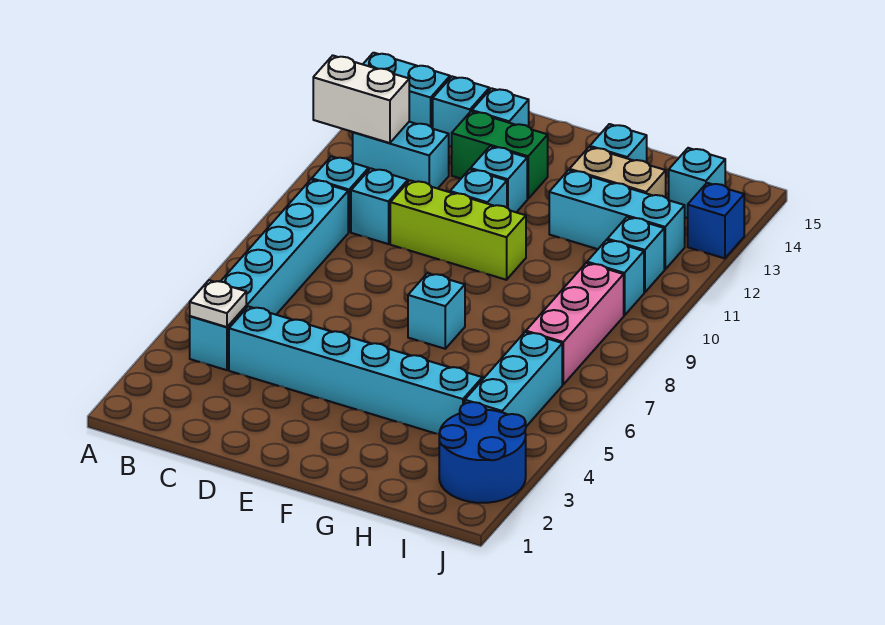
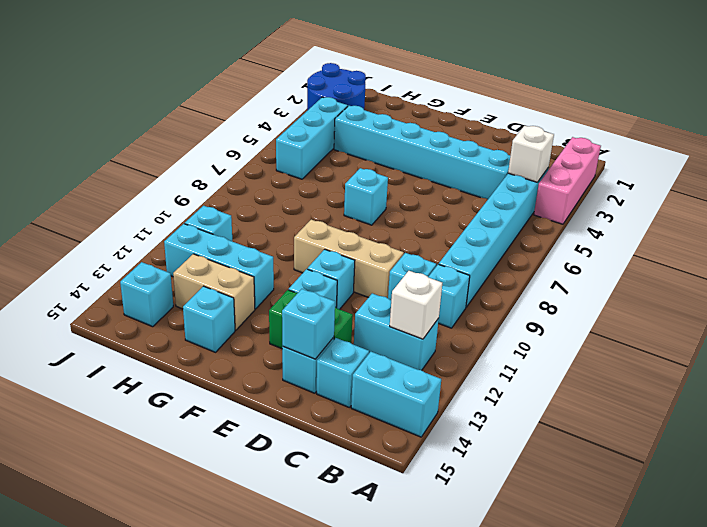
white 1x2 brick [313,55,409,143] -> white 1x1 brick [390,271,442,339]
white 1x1 plate [190,280,246,327] -> white 1x1 brick [508,126,554,182]
lime 1x3 brick [390,180,526,280] -> tan 1x3 brick [294,220,404,298]
pink 1x3 brick [526,263,624,384] -> pink 1x3 brick moved to [534,137,601,224]
cyan 1x1 brick [587,240,644,316] -> cyan 1x1 brick moved to [282,289,335,359]
blue 1x1 brick [688,183,744,258] -> none

